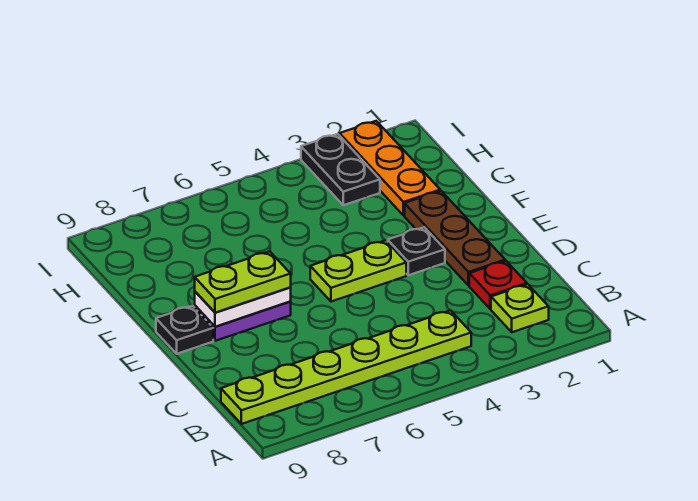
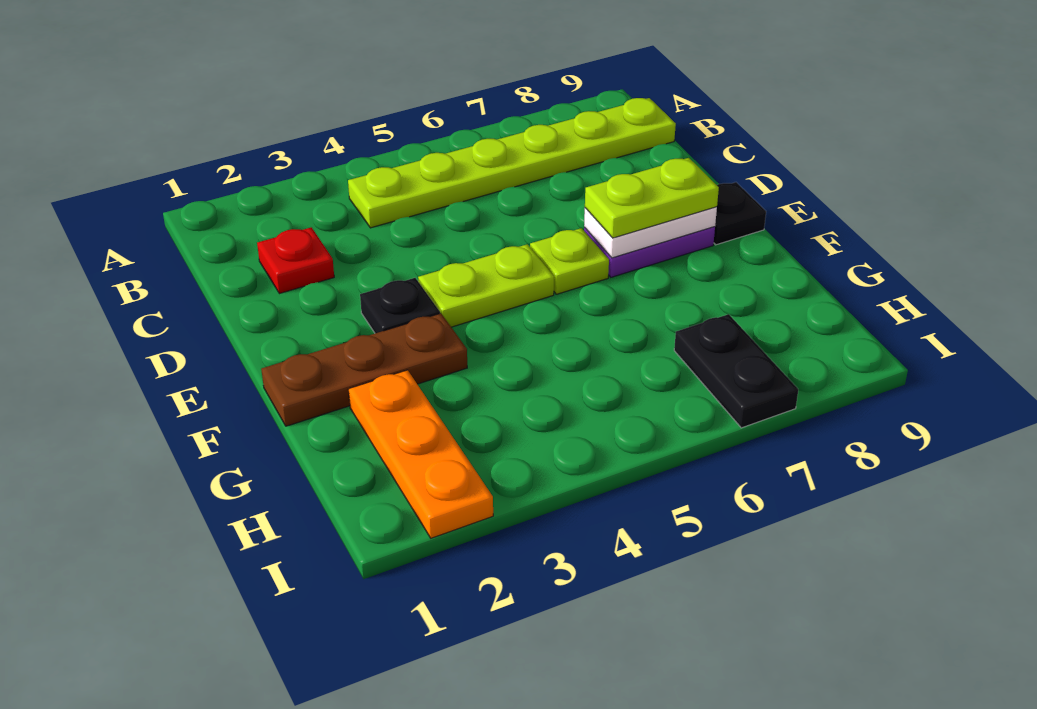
lime 1x1 plate [491,284,549,332] -> lime 1x1 plate moved to [530,228,609,294]
brown 1x3 plate [405,191,505,286] -> brown 1x3 plate turned to [261,313,467,426]
black 1x2 plate [301,134,380,205] -> black 1x2 plate moved to [674,314,798,428]

